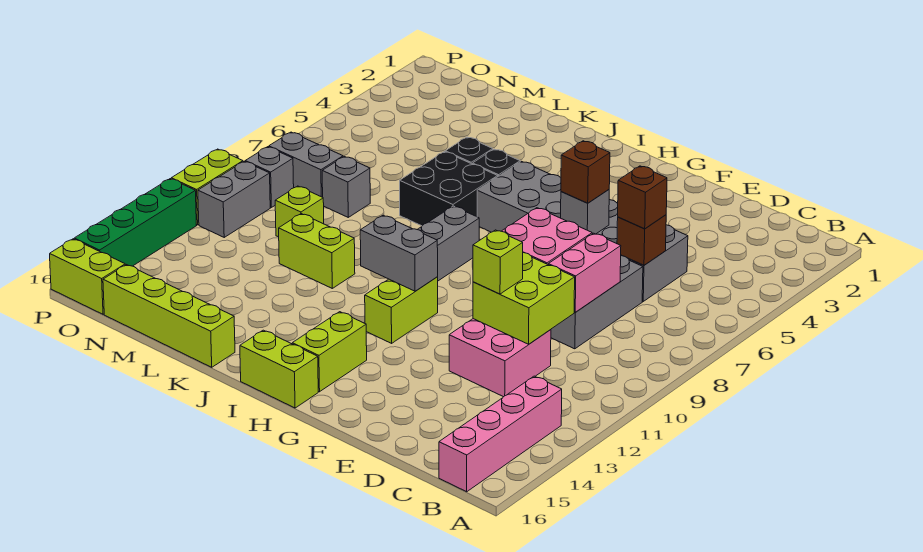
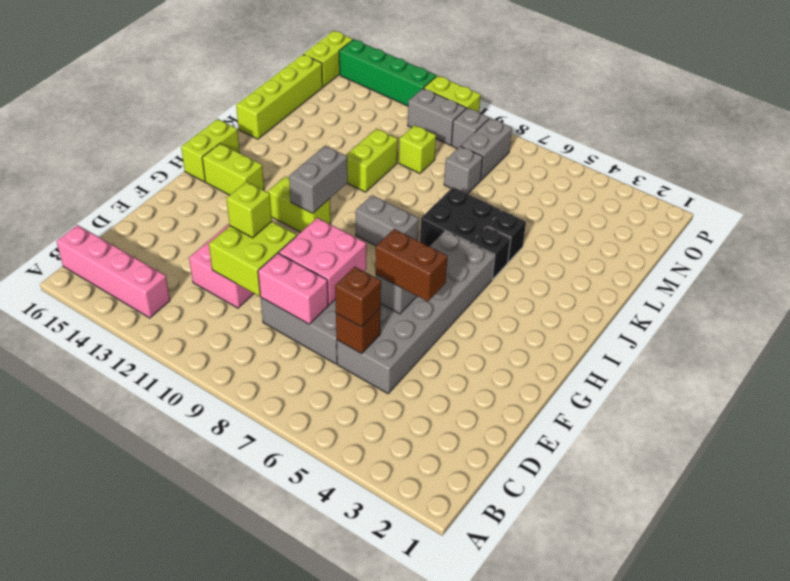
brown 1x1 brick [561,141,610,203] -> brown 1x2 brick [375,229,447,301]

